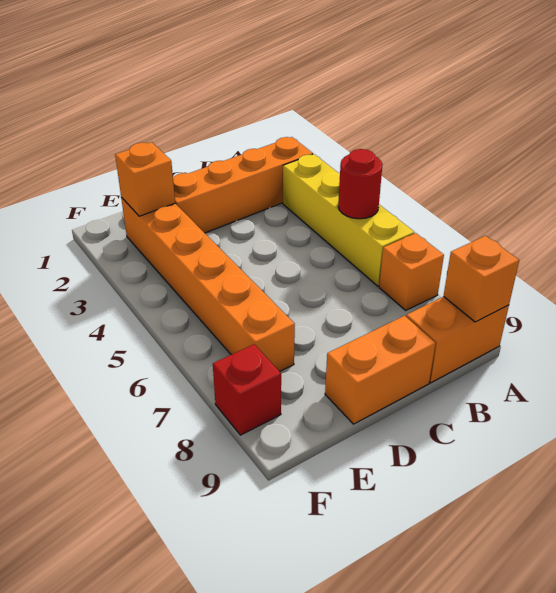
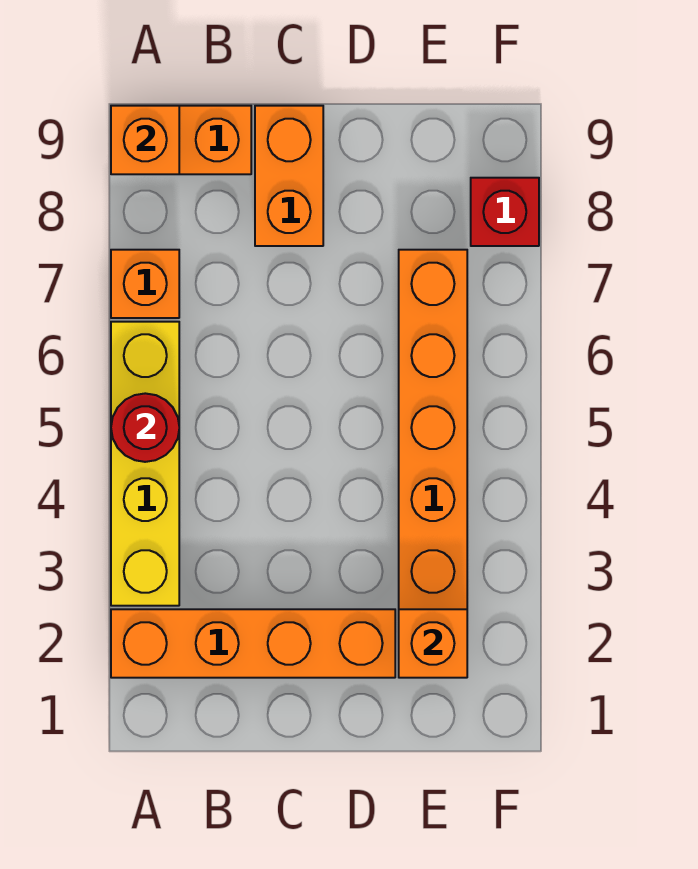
orange 1x2 brick [325,316,436,424] -> orange 1x2 brick turned to [255,106,323,246]

